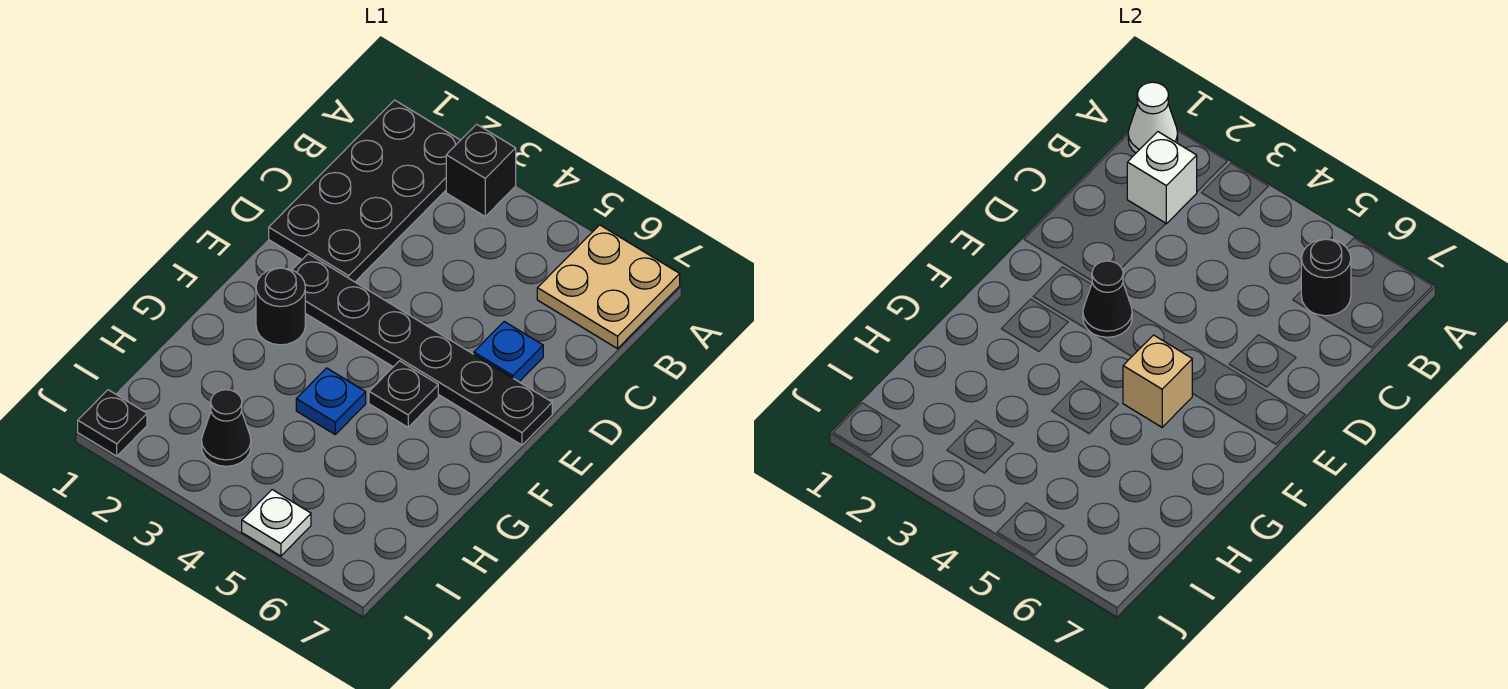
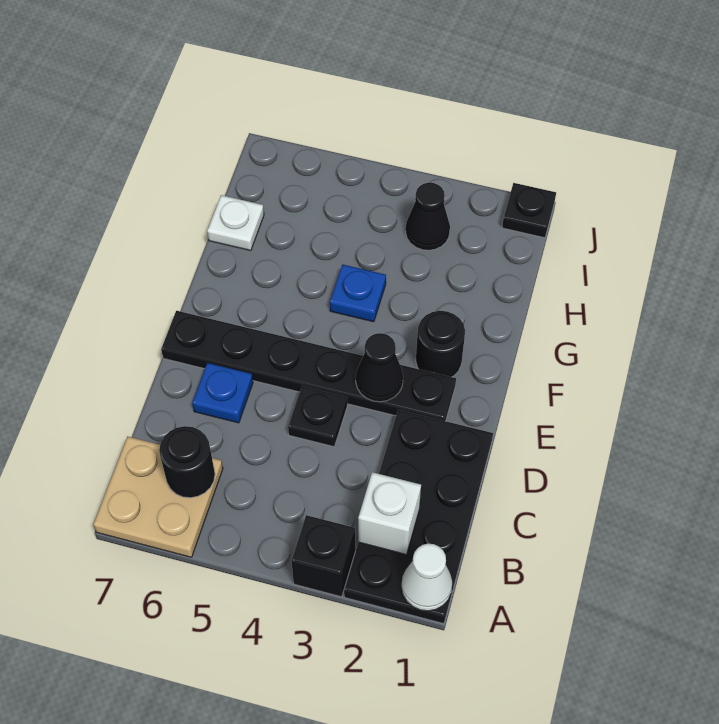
black 1x1 plate [369,361,438,427] -> black 1x1 plate moved to [288,386,347,447]
tan 1x1 brick [1123,335,1192,427] -> none
white 1x1 plate [242,490,311,556] -> white 1x1 plate moved to [207,195,264,251]

